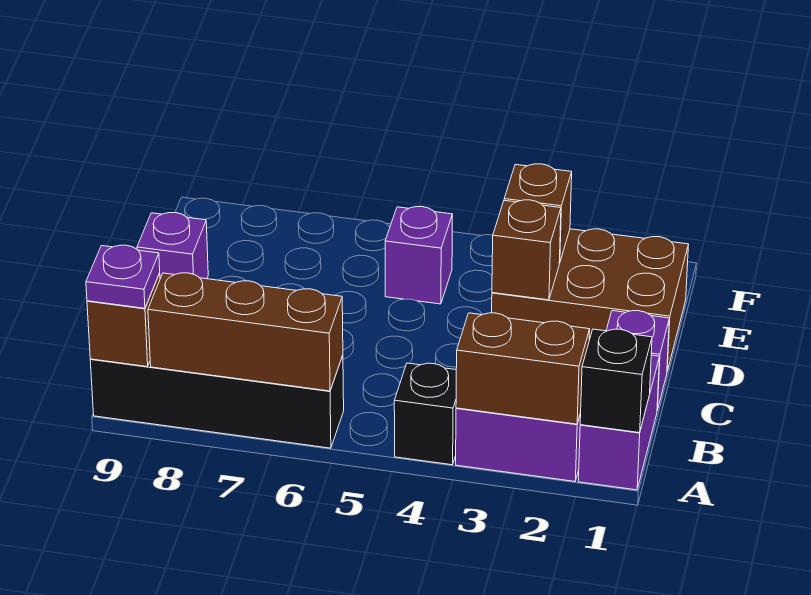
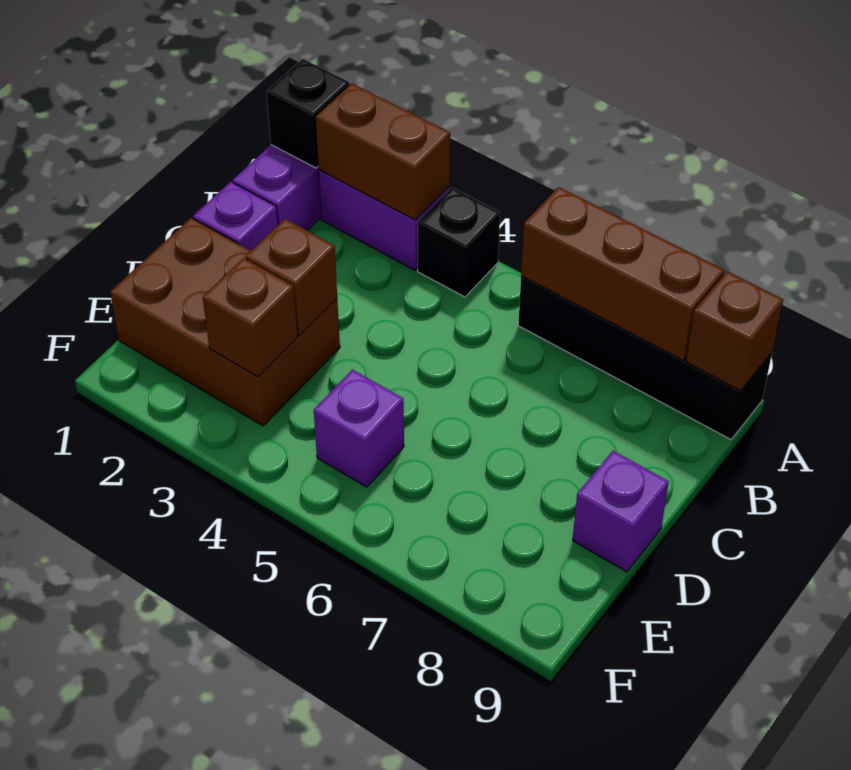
purple 1x1 plate [86,245,160,308] -> none

